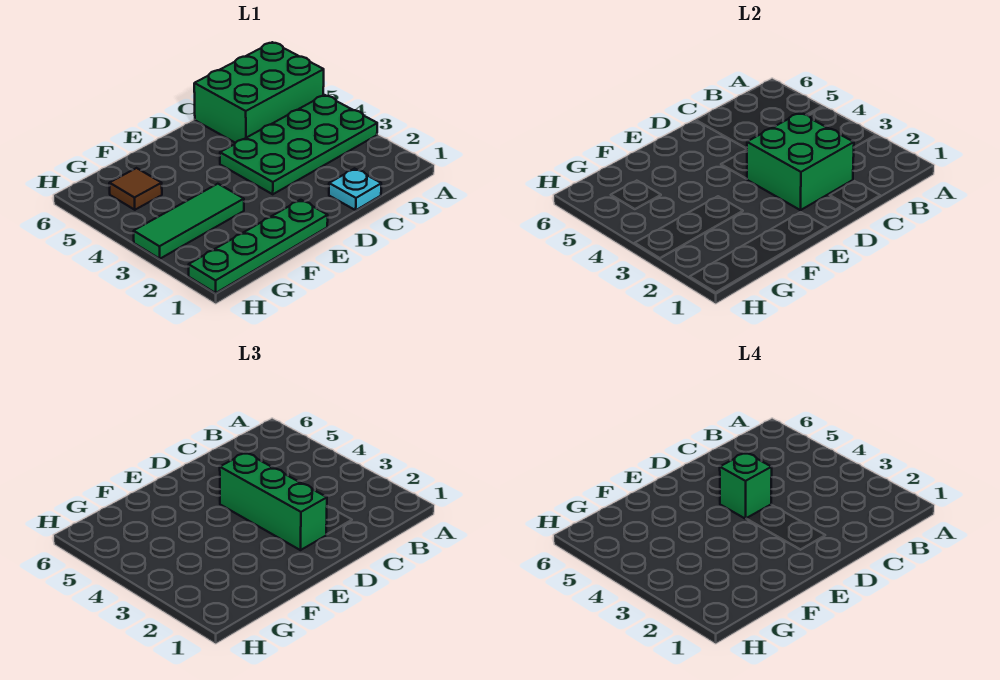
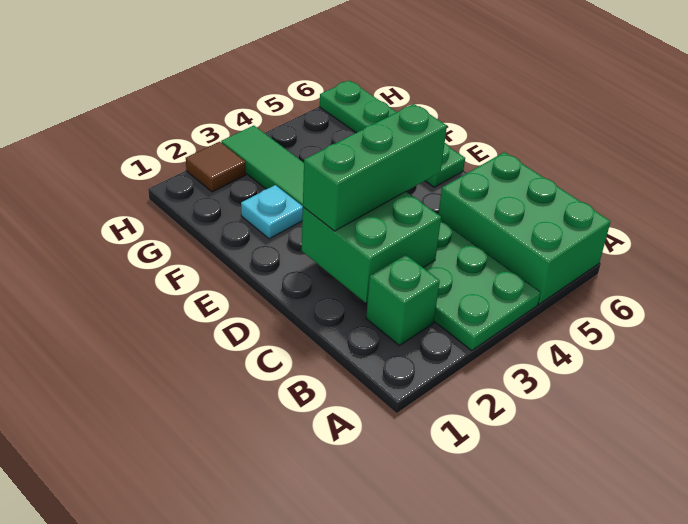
cyan 1x1 plate [329,169,381,210] -> cyan 1x1 plate moved to [241,185,303,239]
green 1x1 brick [720,453,772,519] -> green 1x1 brick moved to [366,254,440,345]
green 1x4 plate [189,200,328,293] -> green 1x4 plate moved to [320,80,465,187]
brown 1x1 tile [109,168,162,210] -> brown 1x1 tile moved to [186,142,246,192]

